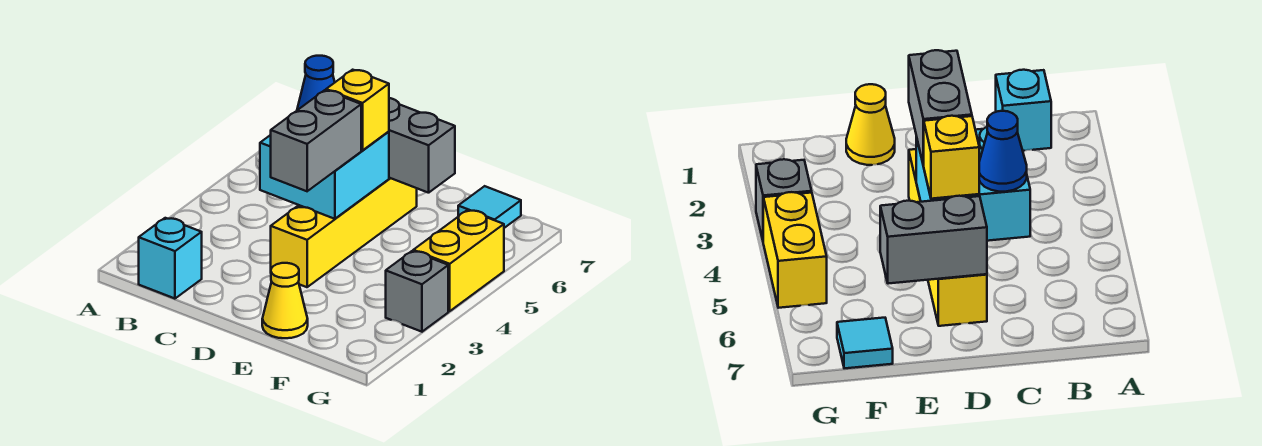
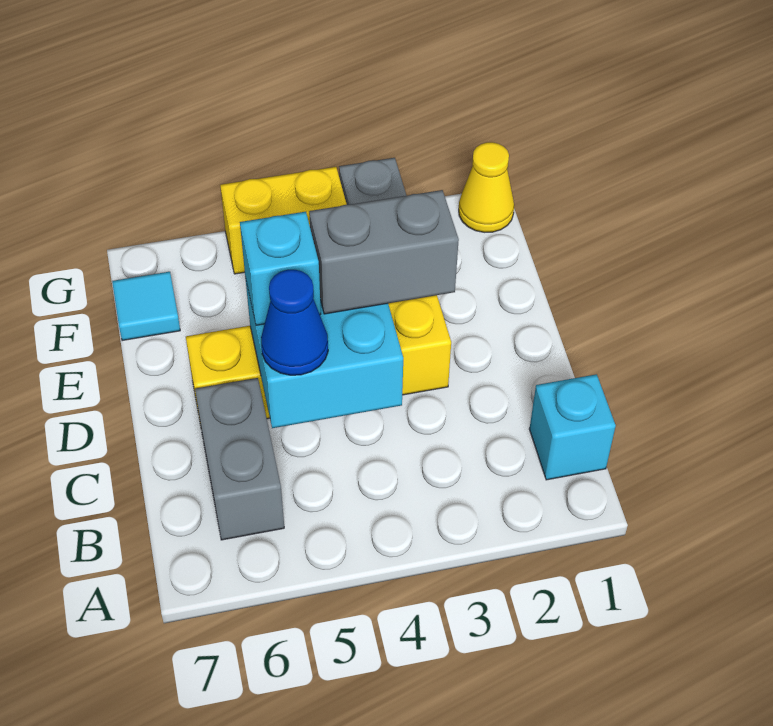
yellow 1x1 brick [326,70,389,150] -> cyan 1x1 brick [240,212,321,325]
grey 1x2 brick [389,98,455,193] -> grey 1x2 brick moved to [195,378,284,540]
yellow 1x1 cone [262,263,308,338] -> yellow 1x1 cone moved to [459,142,514,232]

